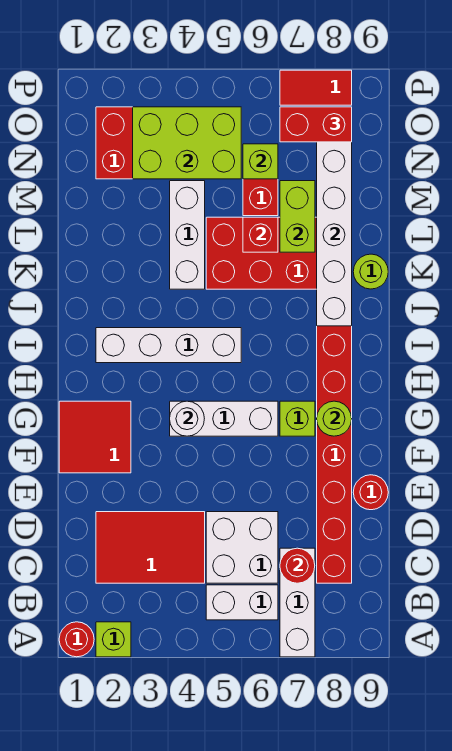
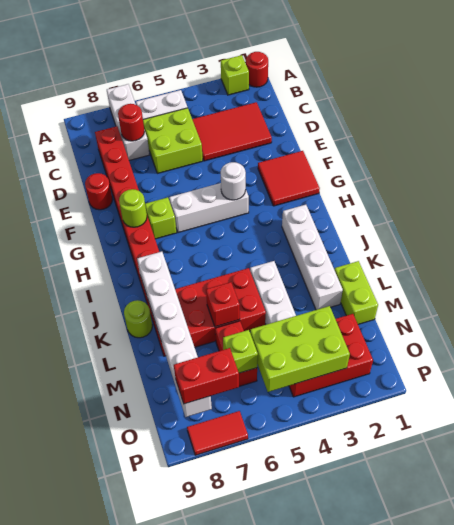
white 2x2 brick [206,512,278,583] -> lime 2x2 brick [143,108,203,173]
white 1x4 brick [96,328,241,363] -> white 1x4 brick turned to [282,205,343,310]
lime 1x2 brick [280,181,315,252] -> lime 1x2 brick moved to [335,261,378,324]

